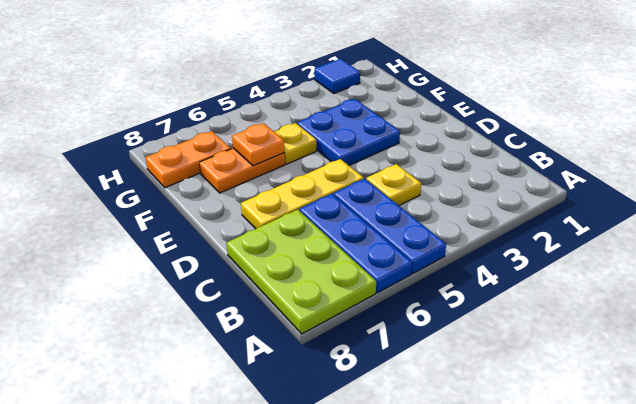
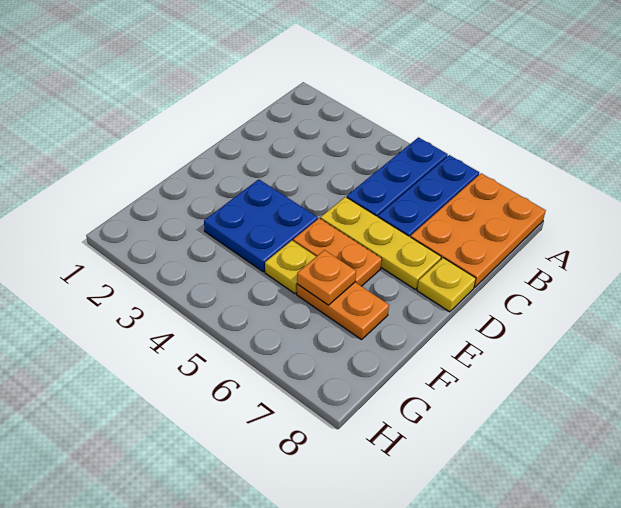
lime 2x3 plate [227,210,376,334] -> orange 2x3 plate [411,173,546,287]
yellow 1x1 plate [366,164,421,206] -> yellow 1x1 plate moved to [417,258,476,312]
orange 1x2 plate [145,131,231,188] -> orange 1x2 plate moved to [293,218,382,286]
blue 1x1 tile [315,59,360,93] -> none

